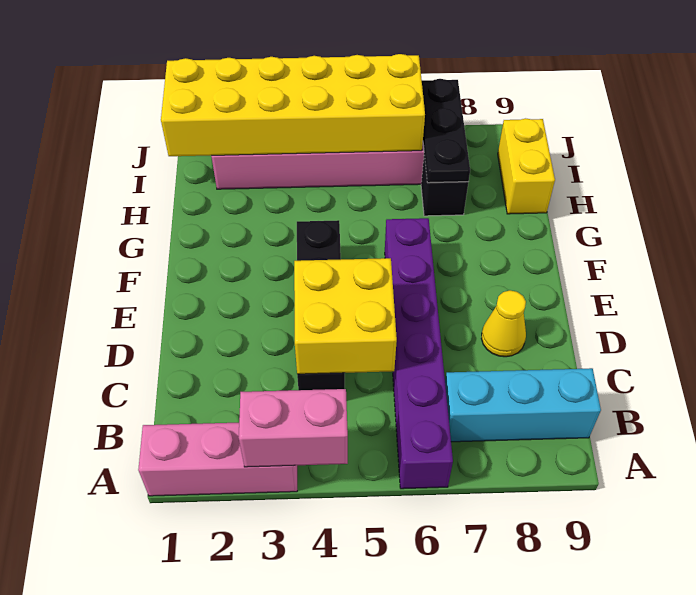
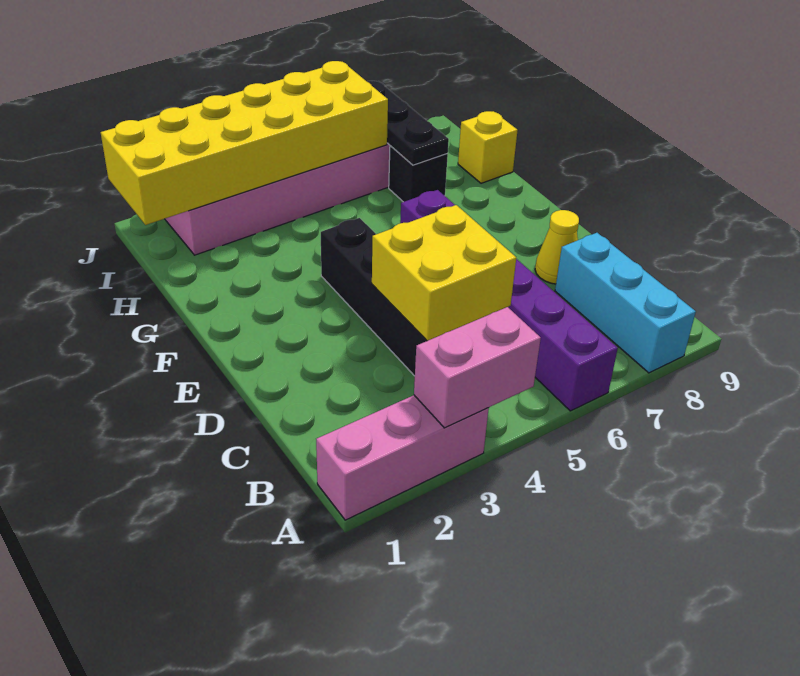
cyan 1x3 brick [445,368,601,442] -> cyan 1x3 brick turned to [555,233,696,373]
yellow 1x2 brick [498,118,555,214] -> yellow 1x1 brick [458,111,518,183]

